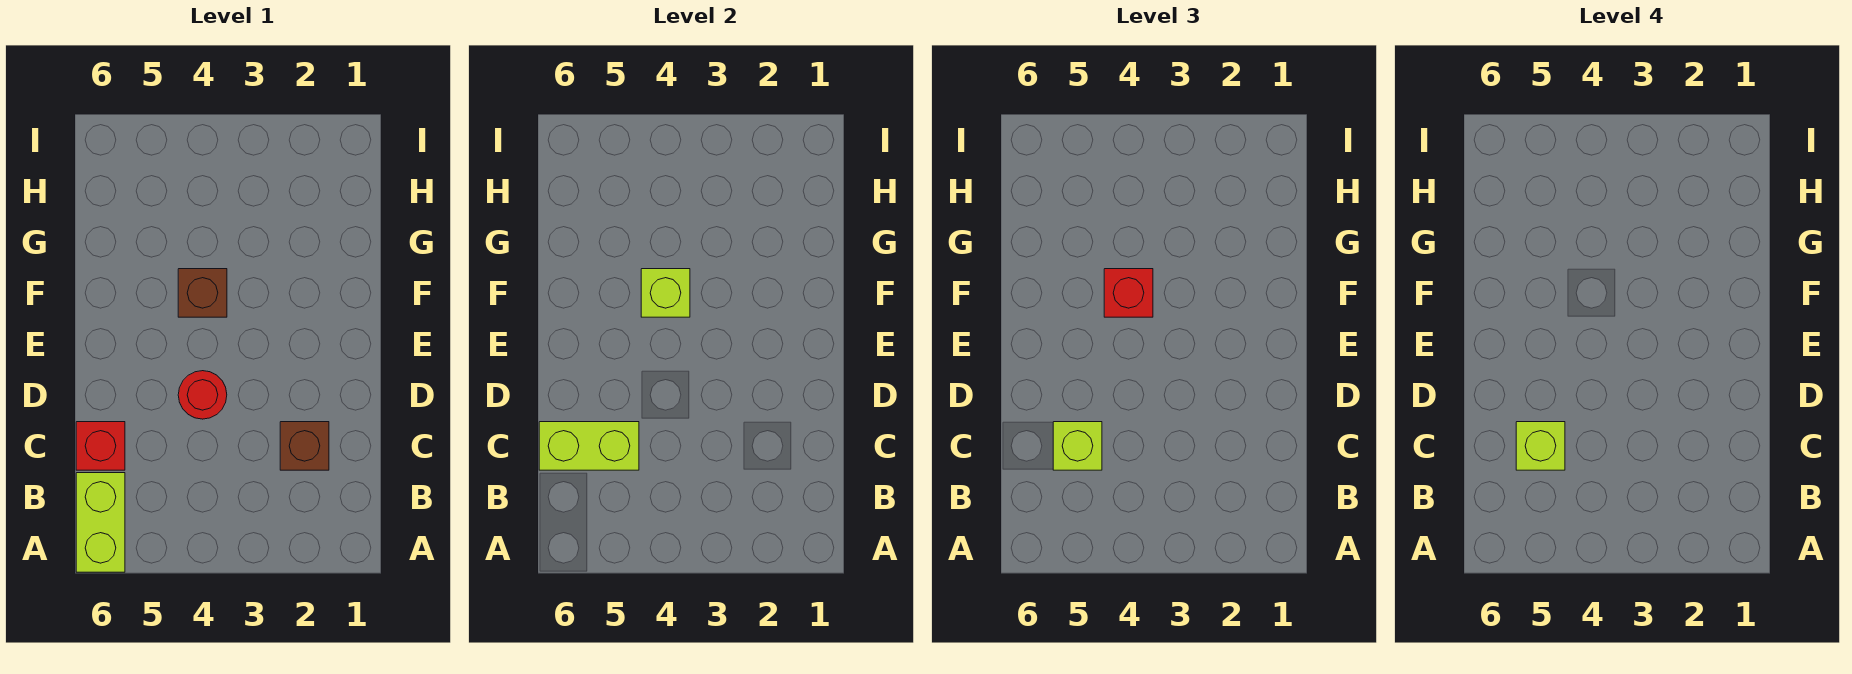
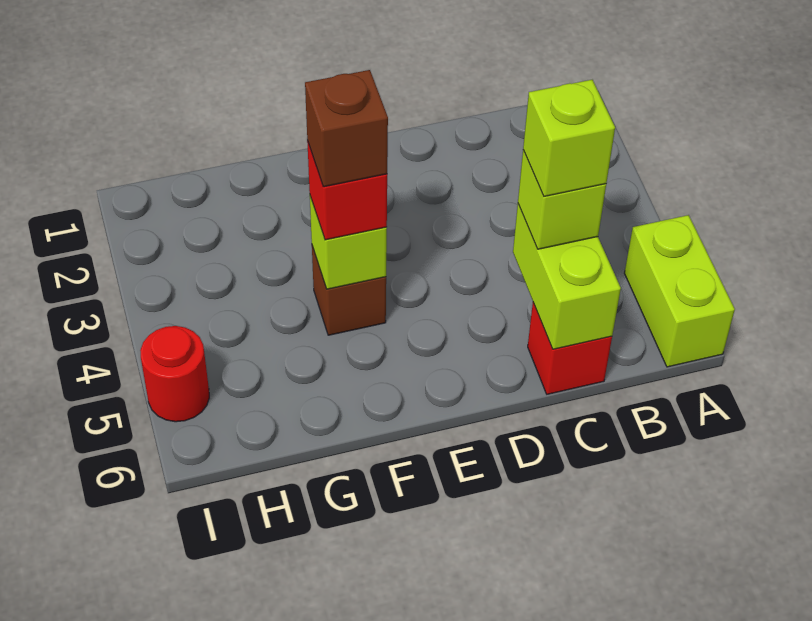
lime 1x2 brick [76,473,125,572] -> lime 1x2 brick turned to [624,215,735,367]
brown 1x1 brick [280,422,329,470] -> brown 1x1 brick moved to [305,70,388,187]
red 1x1 round brick [178,371,227,419] -> red 1x1 round brick moved to [140,326,209,422]

